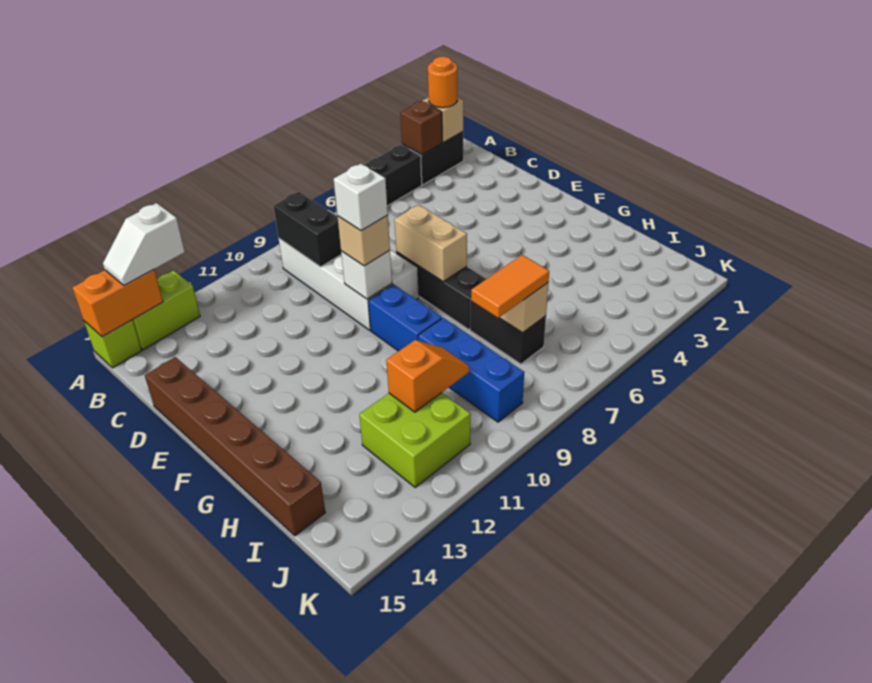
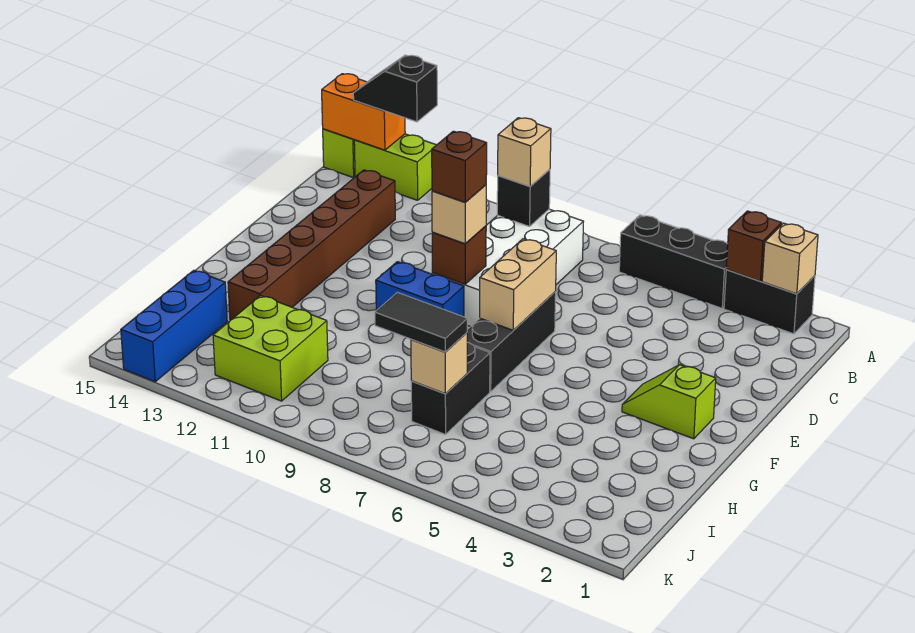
orange 1x1 round brick [428,57,457,108] -> none
white 1x2 slope [103,203,185,285] -> black 1x2 slope [353,55,437,122]
black 1x2 brick [273,192,341,267] -> black 1x1 brick [497,169,550,227]
none -> tan 1x1 brick [498,118,551,186]
brown 1x6 brick [145,357,325,536] -> brown 1x6 brick moved to [228,170,395,320]
white 1x1 brick [341,250,392,299] -> brown 1x1 brick [432,226,486,284]
white 1x1 brick [334,164,388,231] -> brown 1x1 brick [432,131,487,202]
none -> lime 1x2 slope [622,365,716,439]
blue 1x2 brick [368,284,442,351] -> blue 1x2 brick turned to [376,262,464,317]
blue 1x3 brick [418,318,524,422] -> blue 1x3 brick moved to [121,270,227,382]
orange 1x2 tile [471,255,549,318] -> black 1x2 tile [375,292,467,352]
orange 1x2 slope [386,340,469,412] -> none

